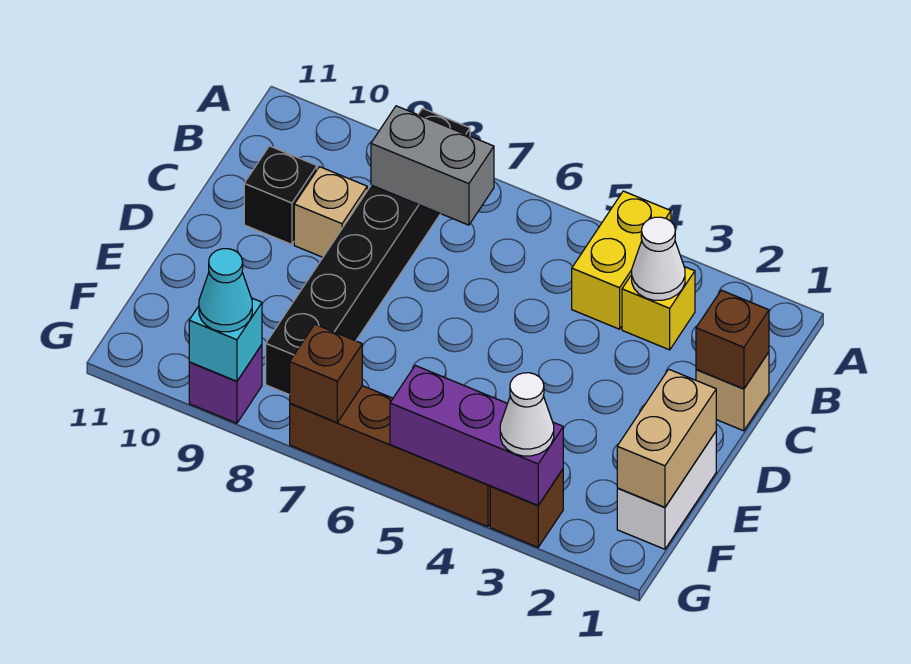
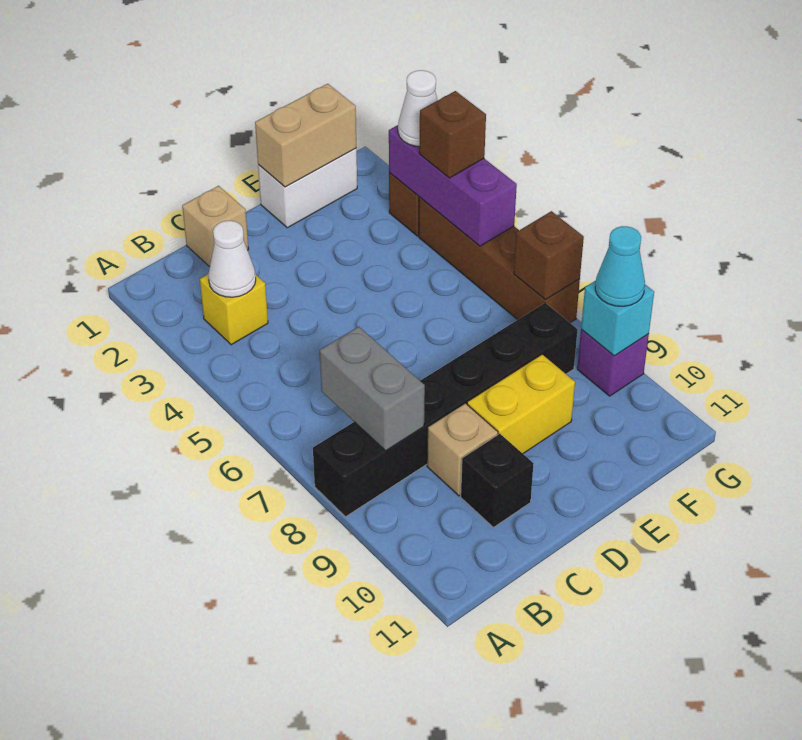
yellow 1x2 brick [572,191,671,329] -> yellow 1x2 brick moved to [467,355,575,453]
brown 1x1 brick [696,290,769,389] -> brown 1x1 brick moved to [419,91,486,178]

